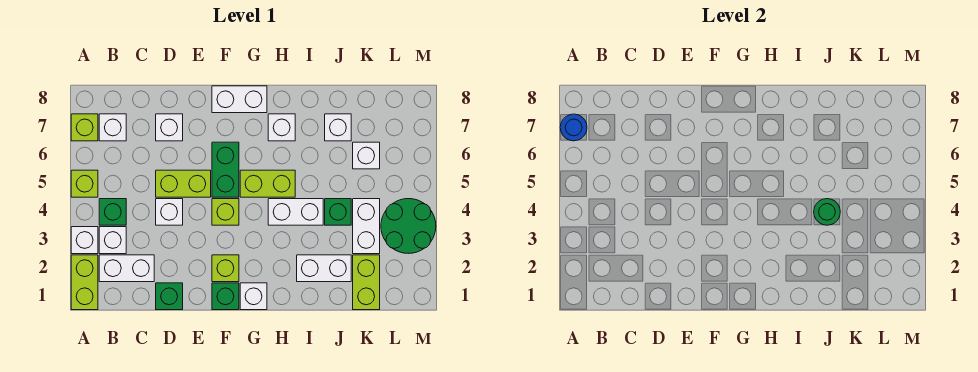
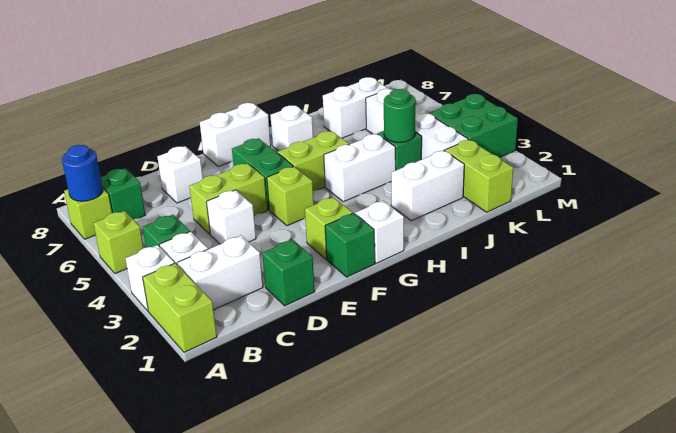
white 1x1 brick [99,114,126,141] -> green 1x1 brick [101,168,145,219]
white 1x1 brick [325,114,351,141] -> white 1x2 brick [323,77,388,138]
green 2x2 round brick [381,199,436,253] -> green 2x2 brick [429,94,518,158]

